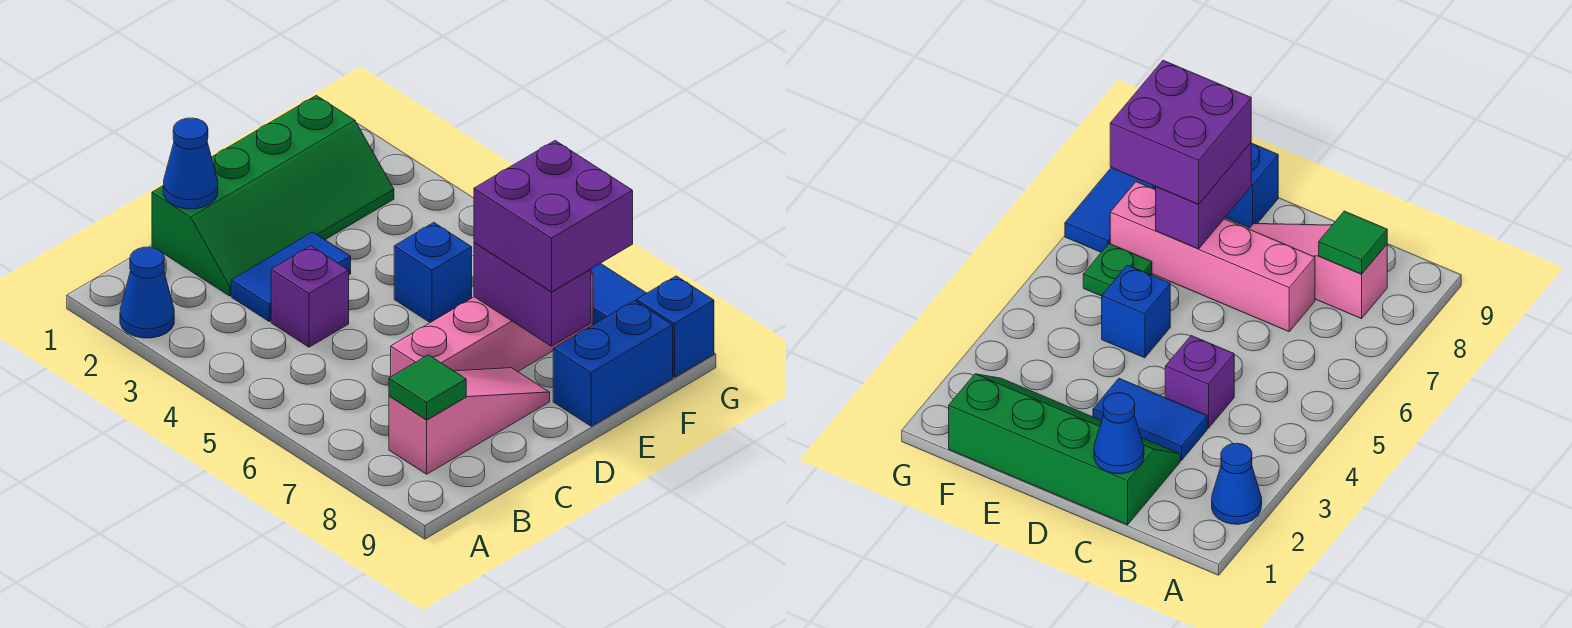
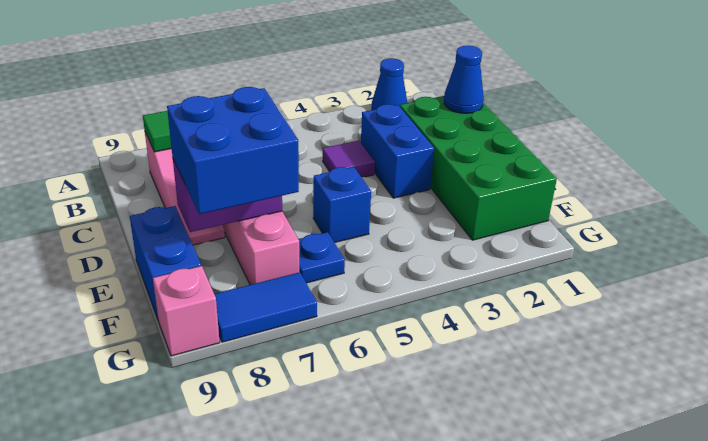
green 2x4 slope [152,95,394,296] -> green 2x4 brick [400,96,557,240]
blue 1x2 tile [231,232,351,321] -> blue 1x2 brick [361,104,434,198]
purple 1x1 brick [271,246,349,347] -> purple 1x1 tile [323,141,375,177]
purple 2x2 brick [474,141,633,292] -> blue 2x2 brick [167,87,299,214]
green 1x1 plate [1083,244,1152,296] -> blue 1x1 plate [298,232,345,283]
blue 1x1 brick [637,276,714,377] -> pink 1x1 brick [153,266,220,356]

